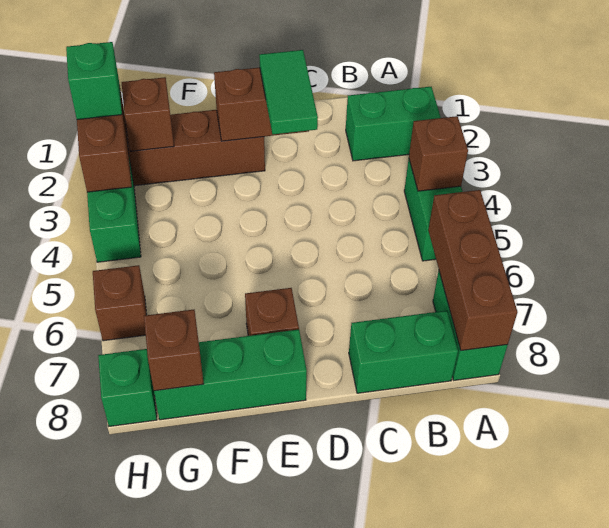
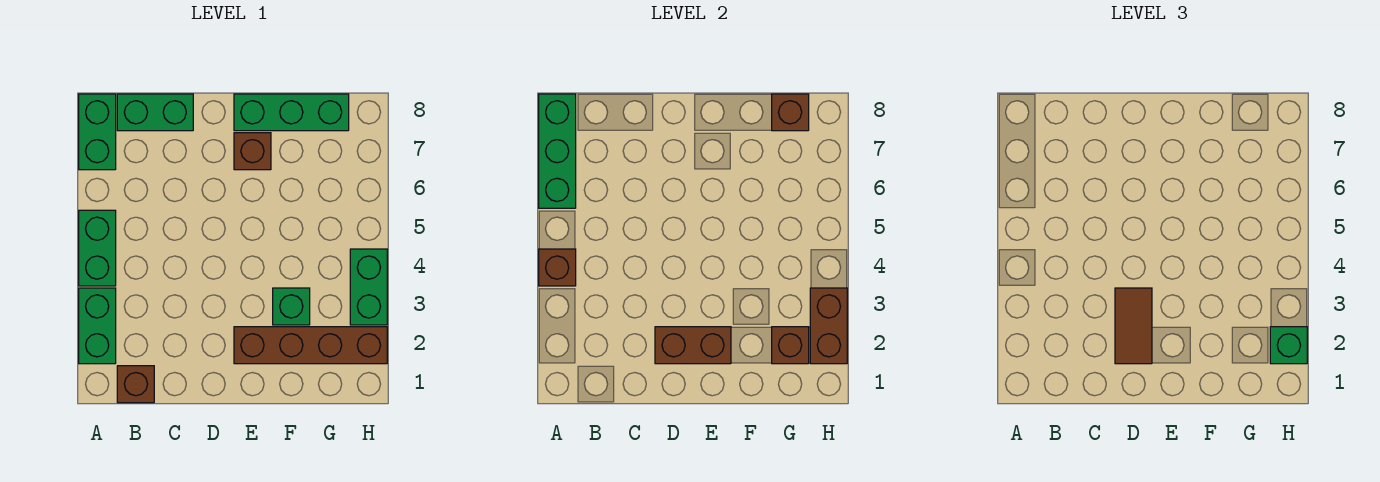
green 1x2 brick [346,87,441,161] -> green 1x2 brick turned to [79,288,116,364]
brown 1x3 brick [428,190,518,351] -> green 1x3 brick [539,94,576,208]
green 1x2 tile [259,50,318,134] -> brown 1x2 tile [1115,288,1152,364]
brown 1x1 brick [93,265,147,341] -> brown 1x1 brick moved to [117,366,154,403]
green 1x1 brick [98,349,157,426] -> green 1x1 brick moved to [273,288,310,325]

